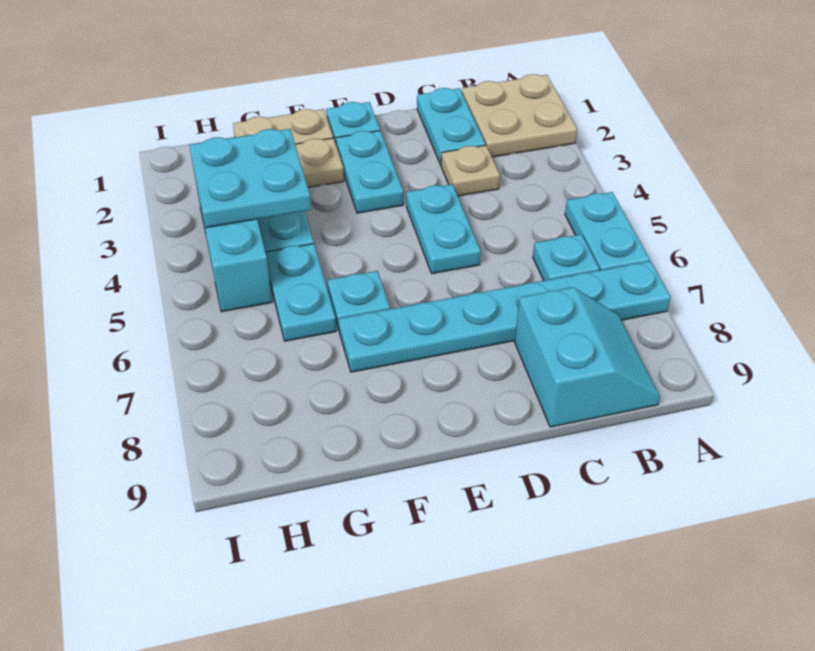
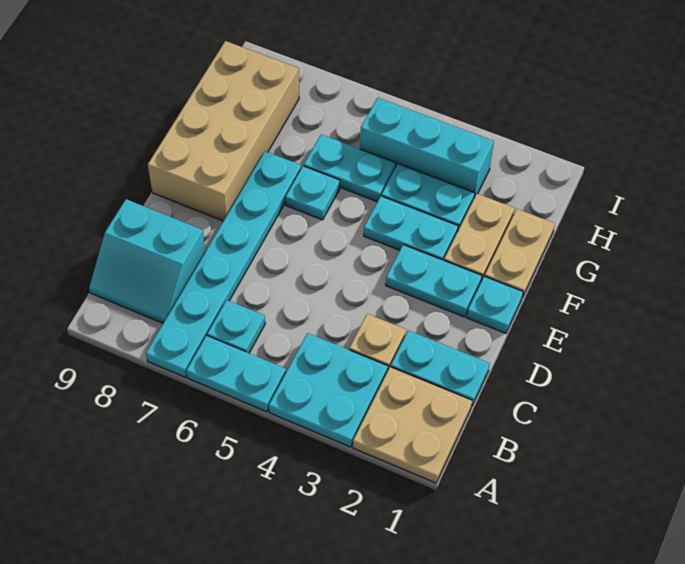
cyan 1x2 plate [406,184,481,274] -> cyan 1x2 plate moved to [364,196,458,260]
none -> tan 2x4 brick [148,41,299,221]
cyan 2x2 plate [189,129,311,228] -> cyan 2x2 plate moved to [269,333,388,447]

